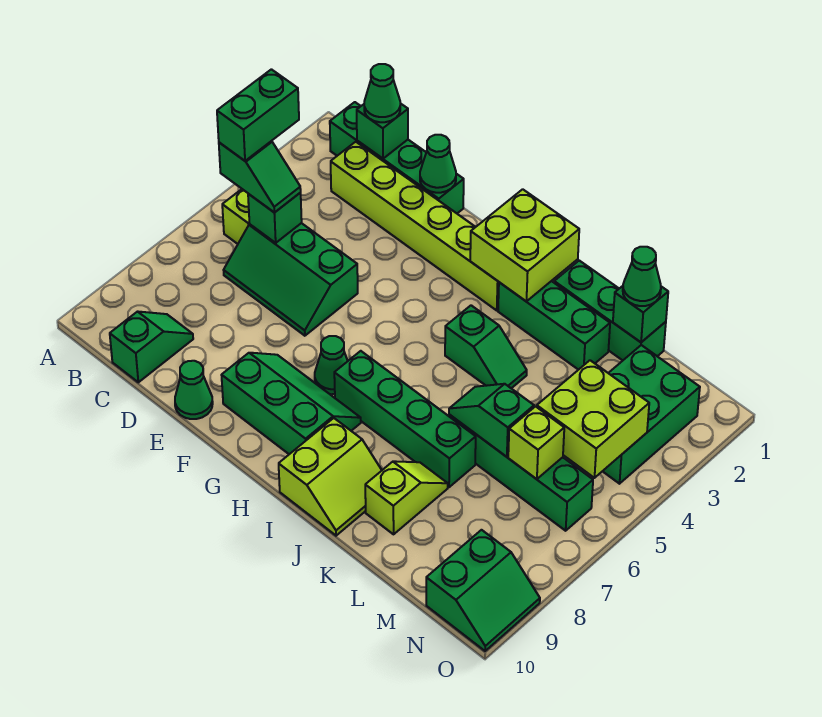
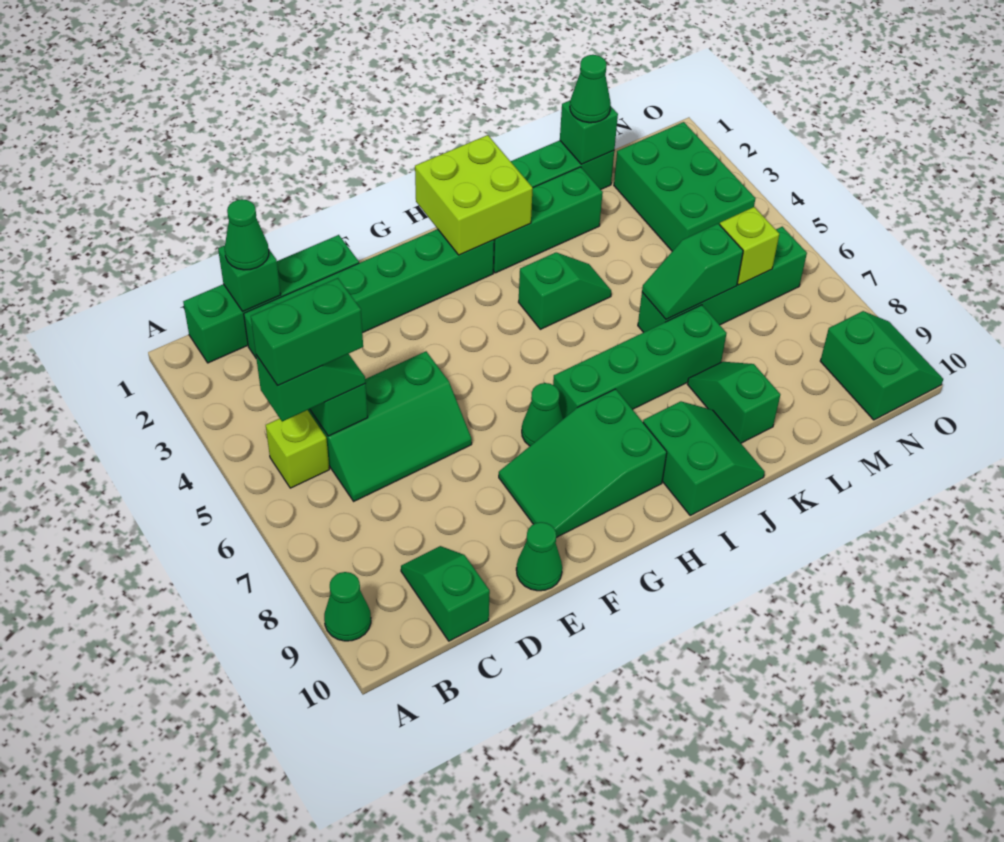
green 1x2 brick [217,69,299,161] -> green 1x2 brick turned to [251,278,363,385]
lime 1x6 brick [331,142,499,310] -> green 1x6 brick [244,229,494,358]
green 1x1 cone [420,135,456,193] -> green 1x1 cone moved to [324,572,371,641]
green 2x3 slope [222,353,361,454] -> green 2x3 slope turned to [499,389,667,538]
lime 2x2 slope [279,418,382,536] -> green 2x2 slope [643,401,765,516]
lime 1x2 slope [365,461,448,534] -> green 1x2 slope [687,362,780,443]
lime 2x2 brick [537,360,649,478] -> none

